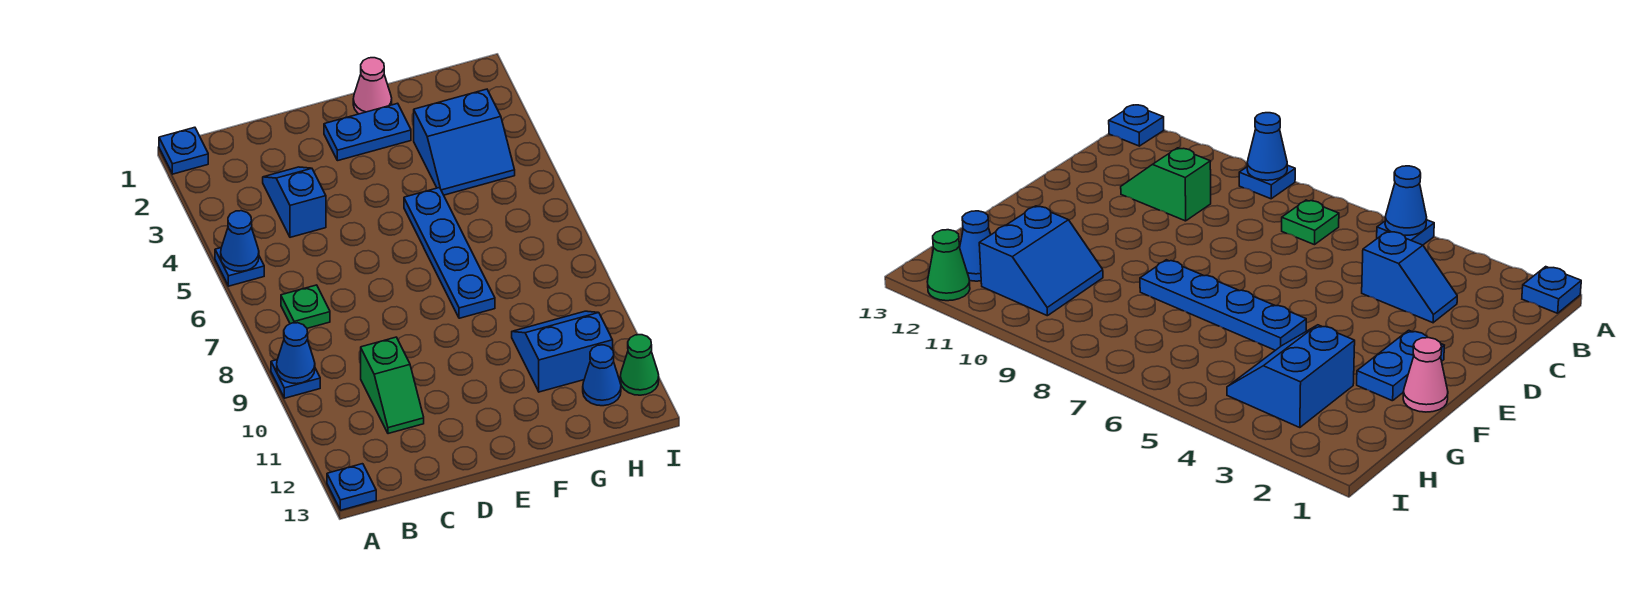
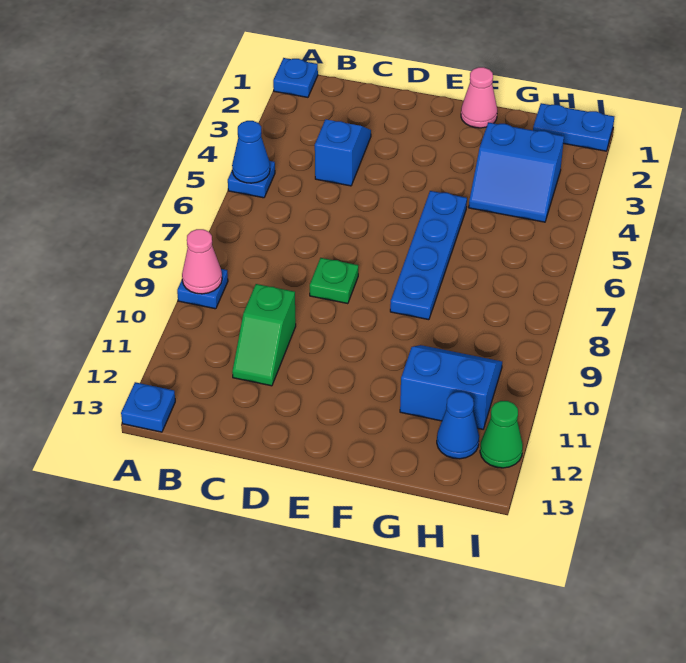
blue 1x1 cone [277,323,315,384] -> pink 1x1 cone [182,229,222,294]
green 1x1 plate [281,285,330,328] -> green 1x1 plate moved to [310,258,358,304]
blue 1x2 plate [324,103,411,161] -> blue 1x2 plate moved to [533,103,614,151]

